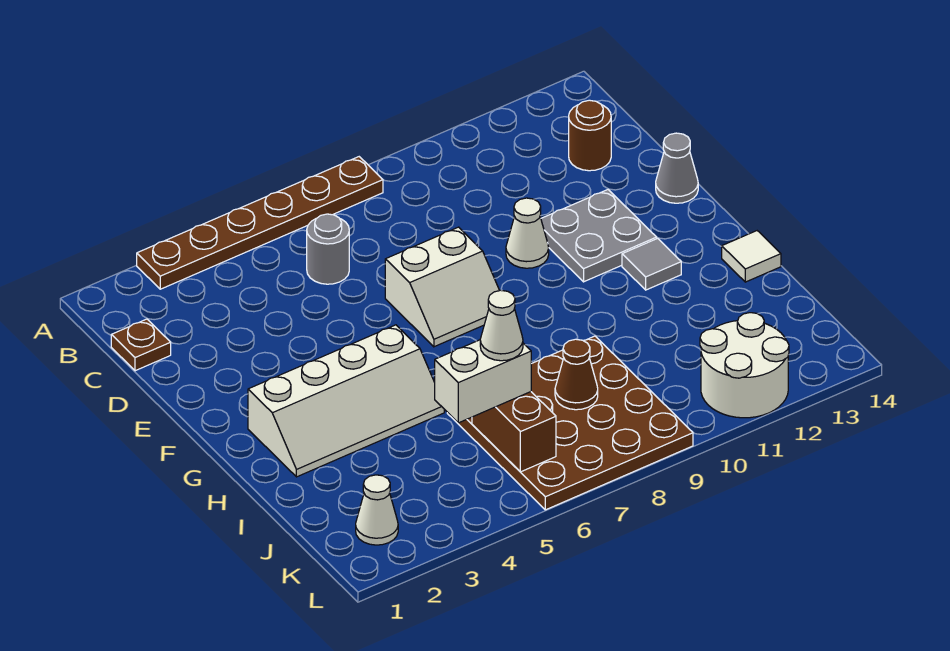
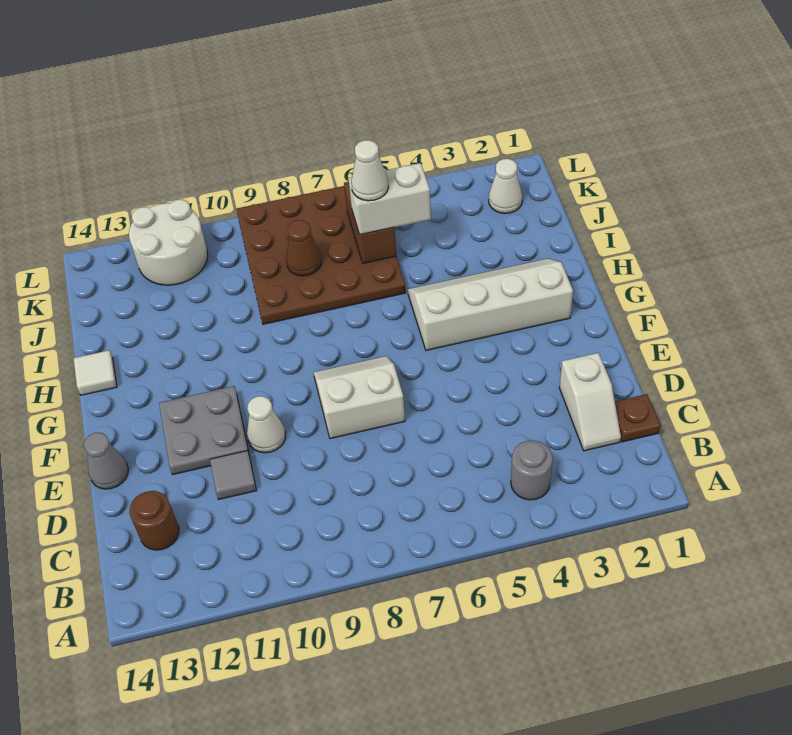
brown 1x6 plate [137,157,383,289] -> none
none -> white 1x2 slope [559,353,621,451]
grey 1x1 round brick [307,214,349,284] -> grey 1x1 round brick moved to [511,440,553,500]
grey 1x1 tile [622,238,681,290] -> grey 1x1 tile moved to [210,451,256,499]

